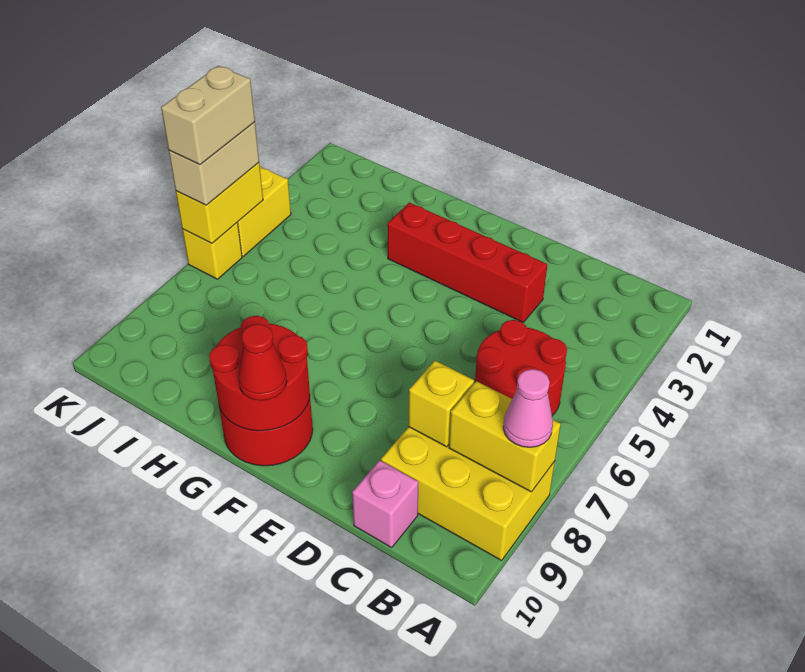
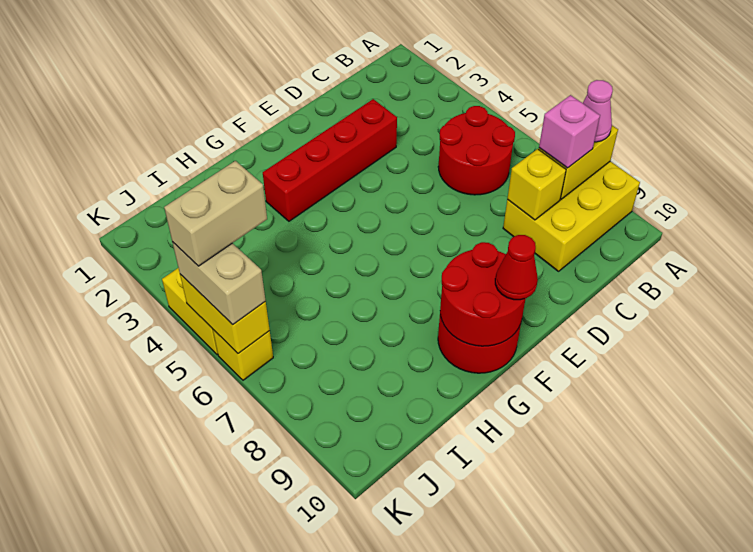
pink 1x1 brick [352,460,419,548] -> pink 1x1 brick moved to [539,95,600,168]
tan 1x2 brick [161,66,255,165] -> tan 1x2 brick turned to [164,161,267,266]

